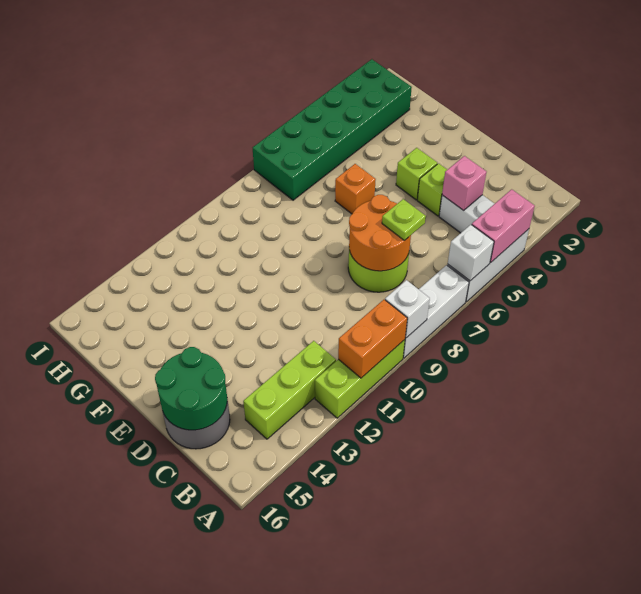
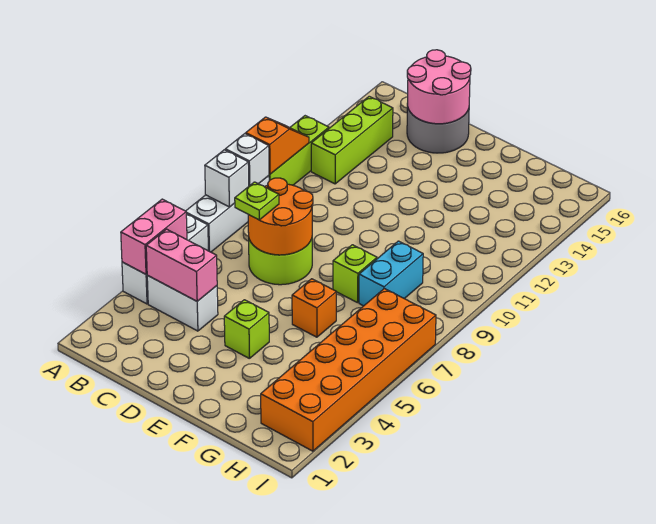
white 1x1 brick [448,225,494,281] -> white 1x1 brick moved to [205,150,249,207]
orange 1x2 brick [338,300,407,378] -> orange 1x2 slope [246,117,309,174]
pink 1x1 brick [442,156,486,210] -> pink 1x2 brick [146,229,217,301]
green 2x2 round brick [155,347,227,430] -> pink 2x2 round brick [407,50,471,124]
lime 1x1 brick [417,164,447,216] -> lime 1x1 brick moved to [333,245,377,303]
none -> cyan 1x2 brick [359,241,423,306]
green 2x6 brick [253,59,412,200] -> orange 2x6 brick [261,289,436,451]

